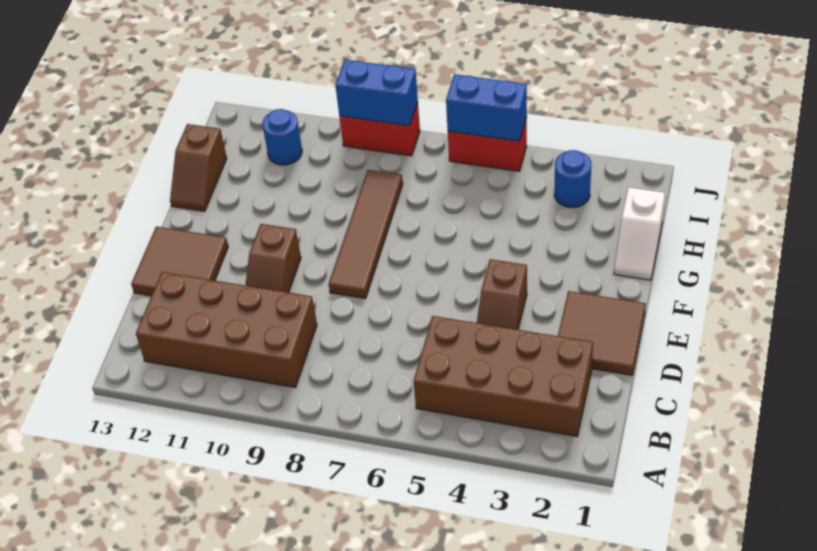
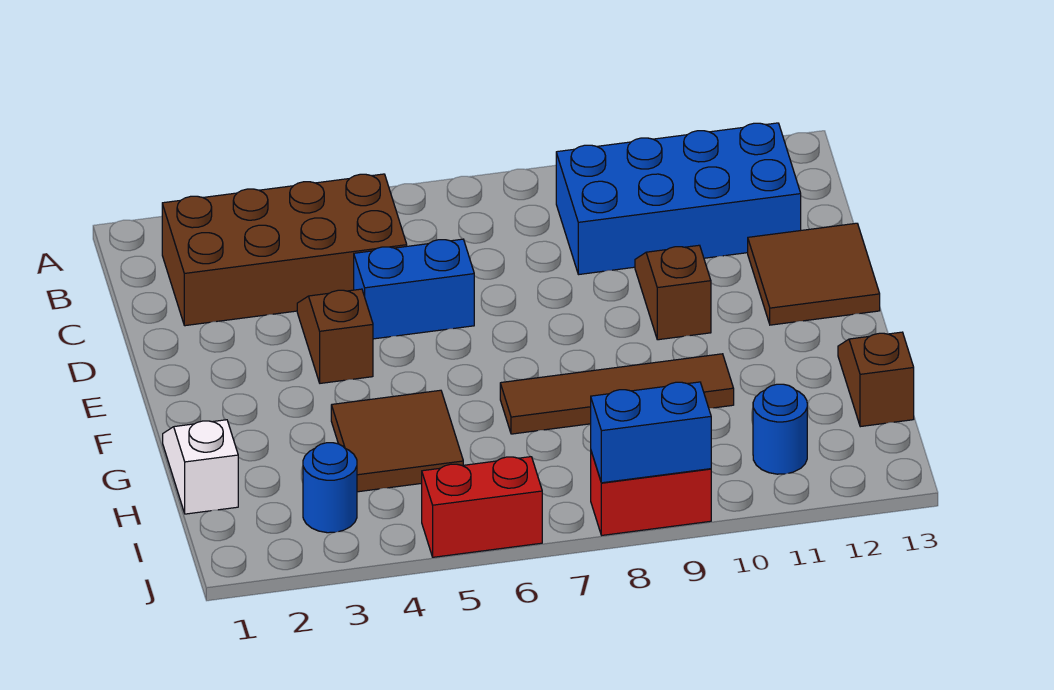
brown 2x4 brick [136,272,317,387] -> blue 2x4 brick [556,123,801,275]
brown 2x2 tile [558,291,646,375] -> brown 2x2 tile moved to [331,390,463,492]
brown 1x4 tile [329,170,403,299] -> brown 1x4 tile turned to [500,354,734,434]
blue 1x2 brick [446,74,527,141] -> blue 1x2 brick moved to [354,239,474,339]

